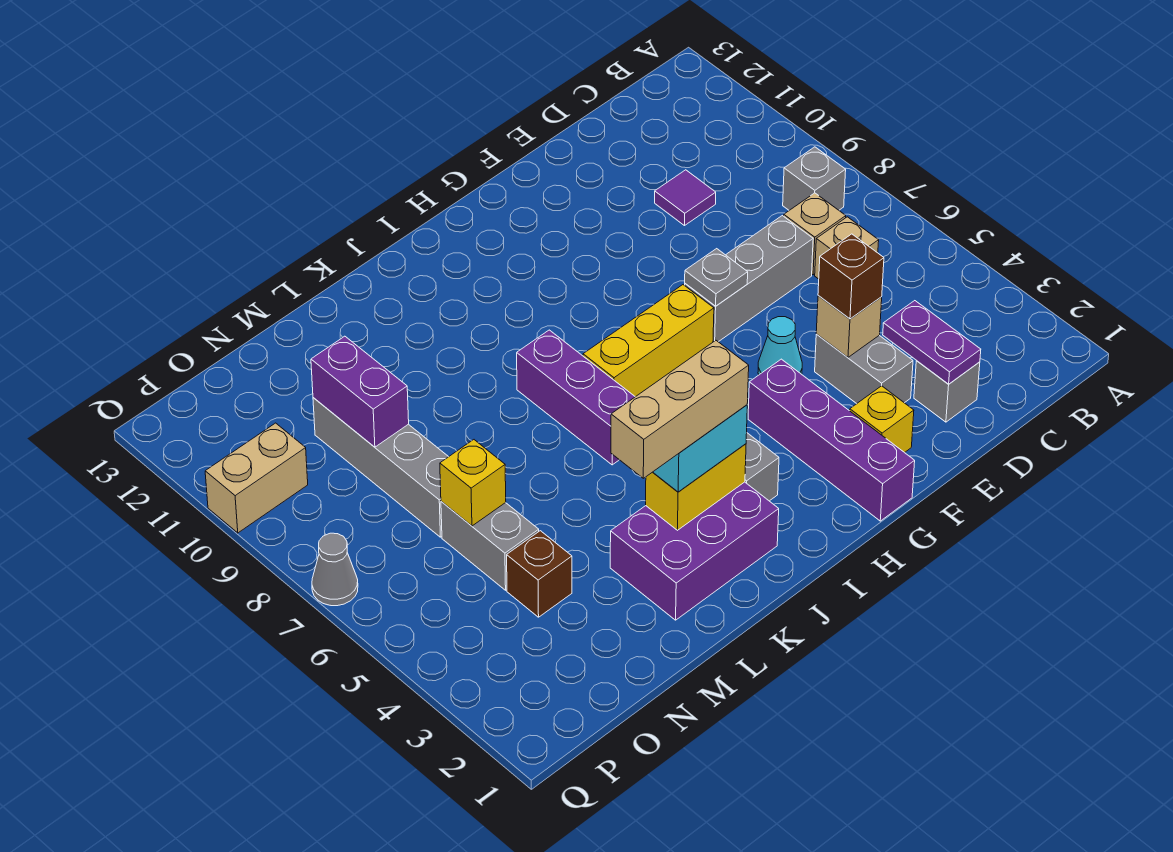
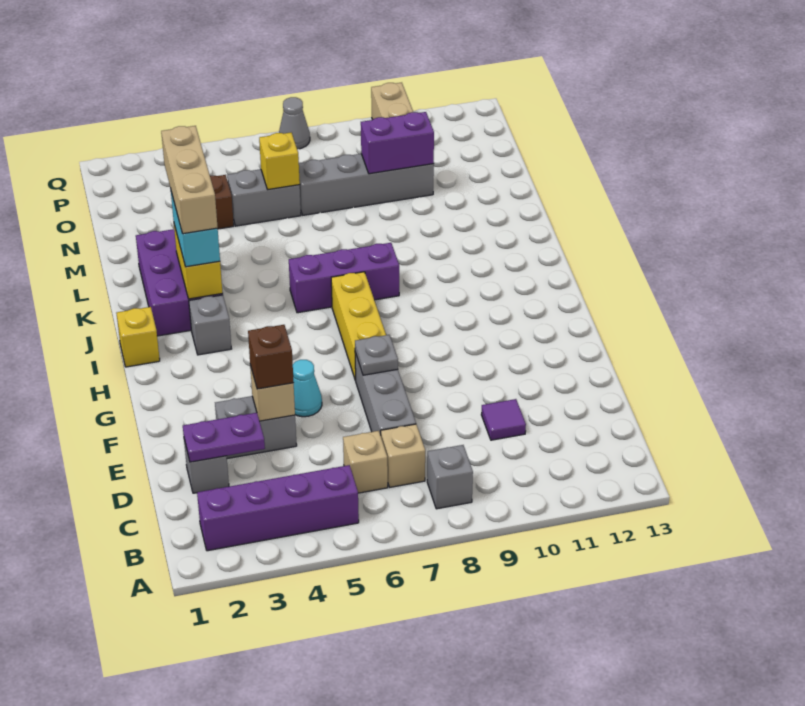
yellow 1x1 brick [850,386,914,453] -> yellow 1x1 brick moved to [117,307,160,367]
purple 1x4 brick [748,359,915,521] -> purple 1x4 brick moved to [197,465,359,551]

